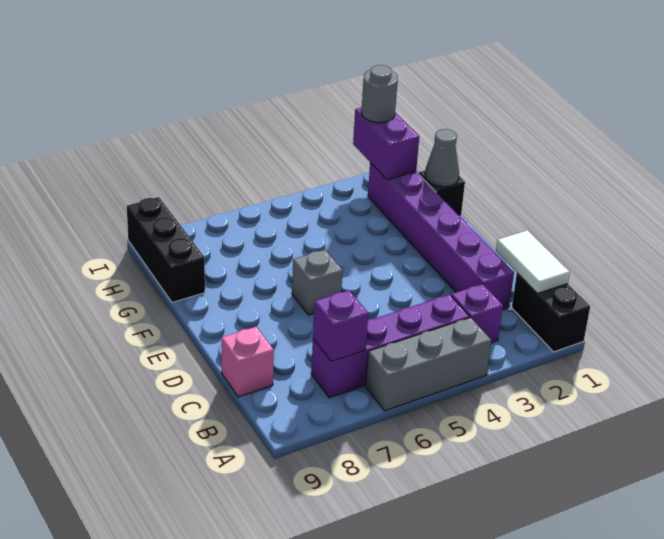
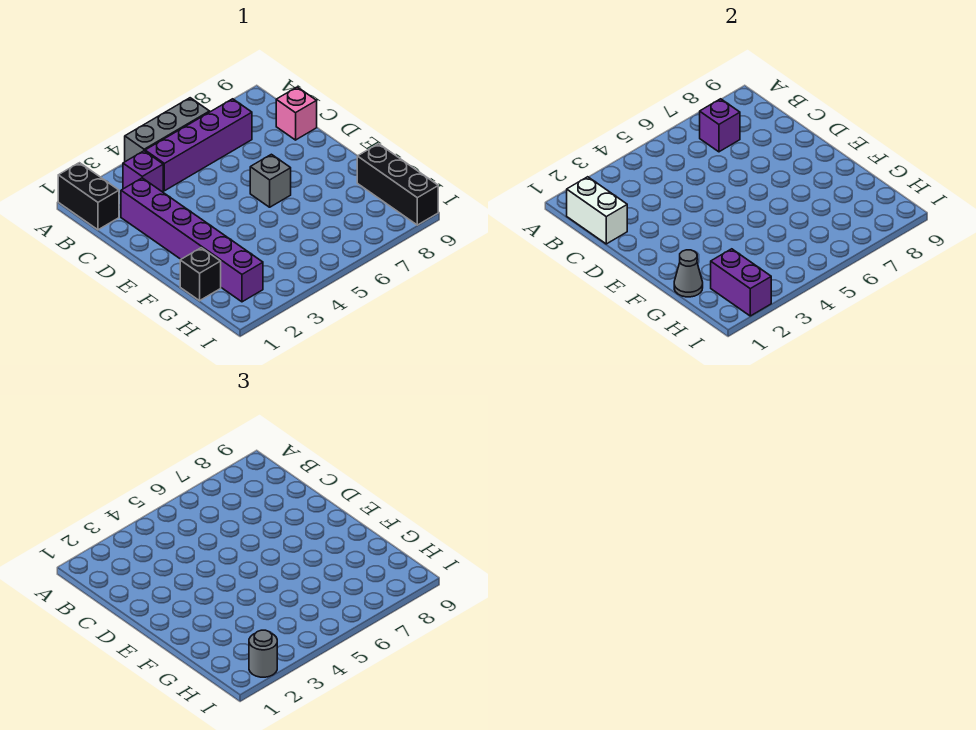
white 1x2 tile [496,230,570,293] -> white 1x2 brick [567,177,627,244]

